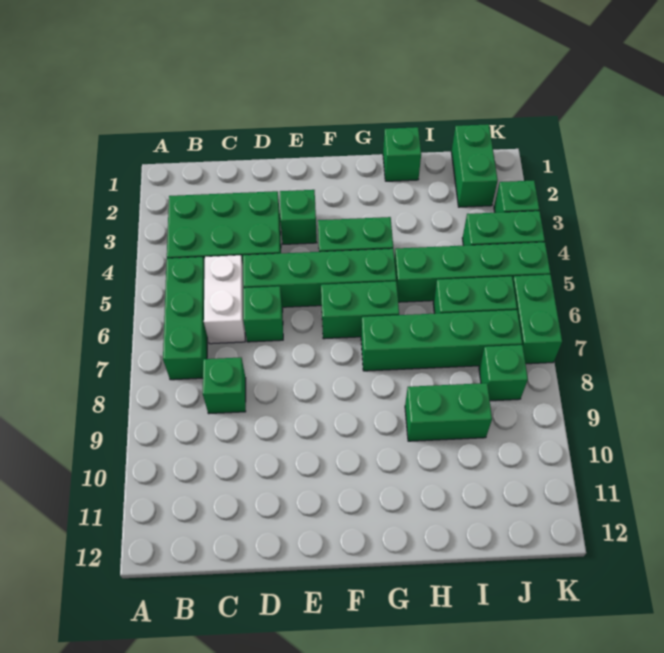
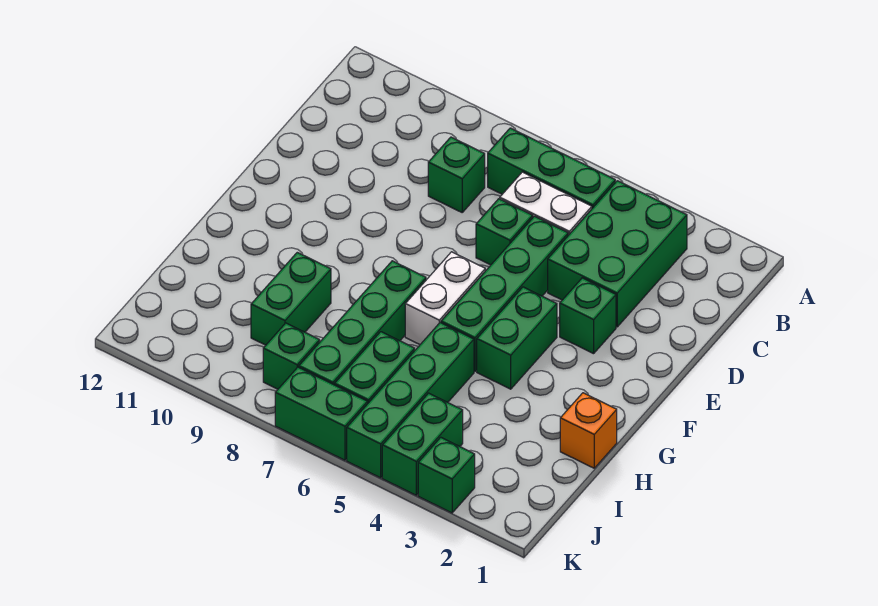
green 1x2 brick [321,281,399,339] -> white 1x2 brick [405,252,485,344]
green 1x1 brick [383,127,421,181] -> orange 1x1 brick [560,393,617,468]
green 1x2 brick [451,124,498,207] -> none

